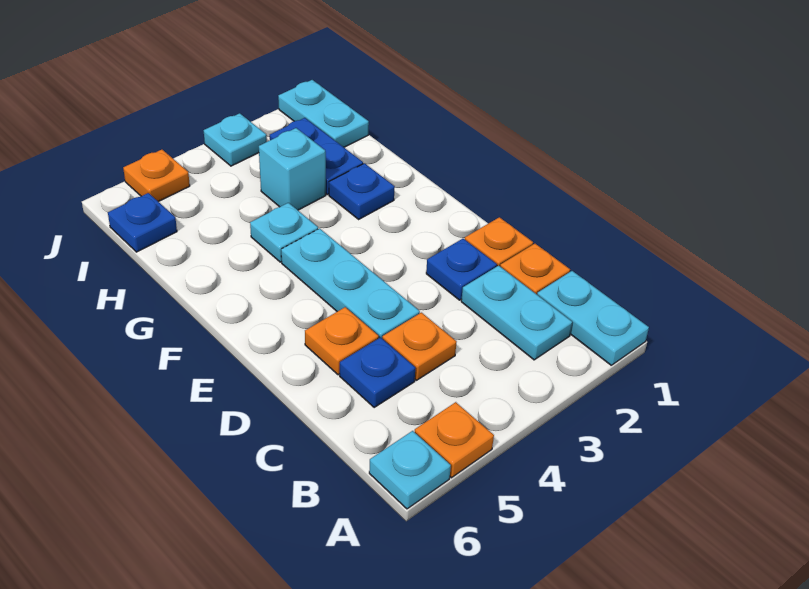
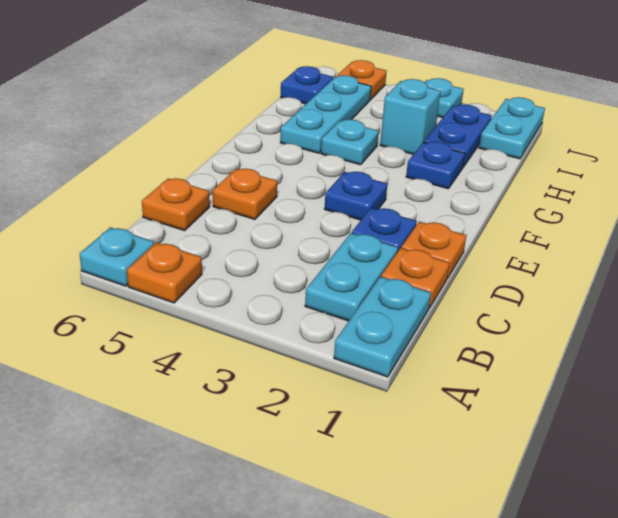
orange 1x1 plate [382,313,456,380] -> orange 1x1 plate moved to [142,178,210,231]
blue 1x1 plate [340,337,415,407] -> blue 1x1 plate moved to [324,172,387,220]
cyan 1x3 plate [281,228,420,338] -> cyan 1x3 plate moved to [280,75,371,153]

